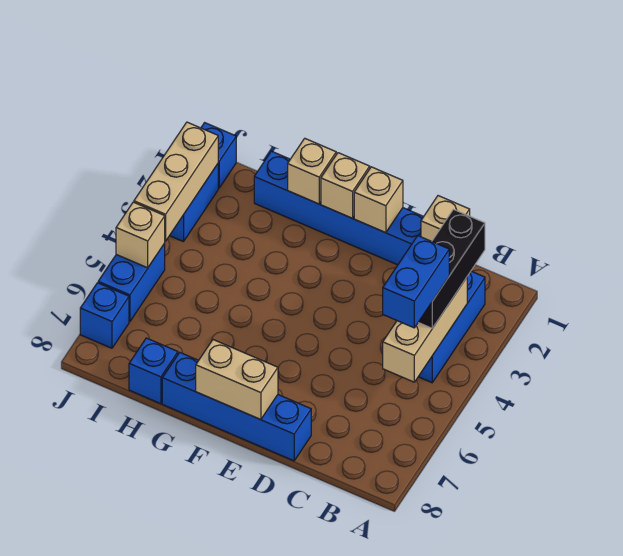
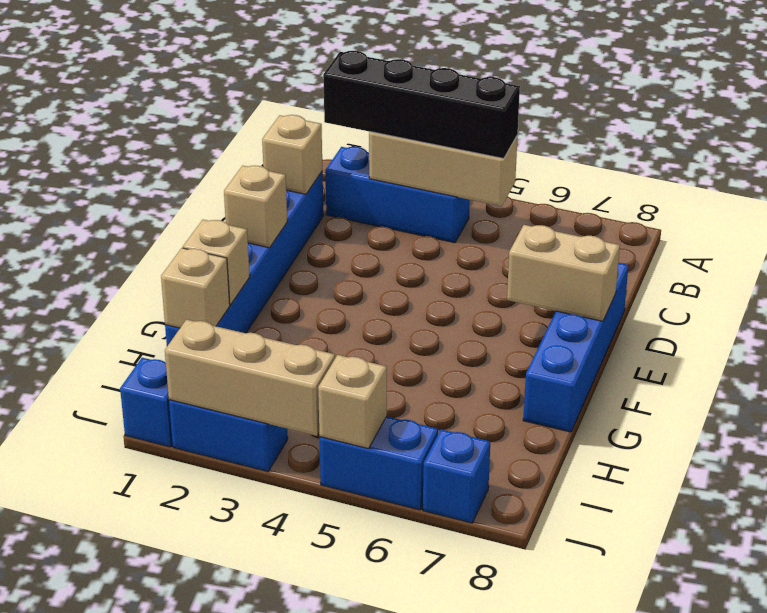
black 1x3 brick [418,209,485,328] -> black 1x4 brick [323,51,520,159]
blue 1x2 brick [383,236,449,328] -> none
tan 1x2 brick [196,340,278,420] -> tan 1x2 brick turned to [507,225,620,321]
tan 1x1 brick [321,153,370,218] -> tan 1x1 brick moved to [161,248,230,328]
blue 1x1 brick [129,338,178,404] -> none

